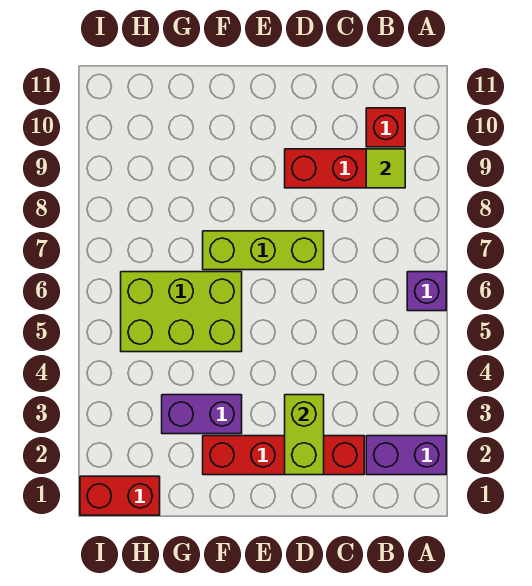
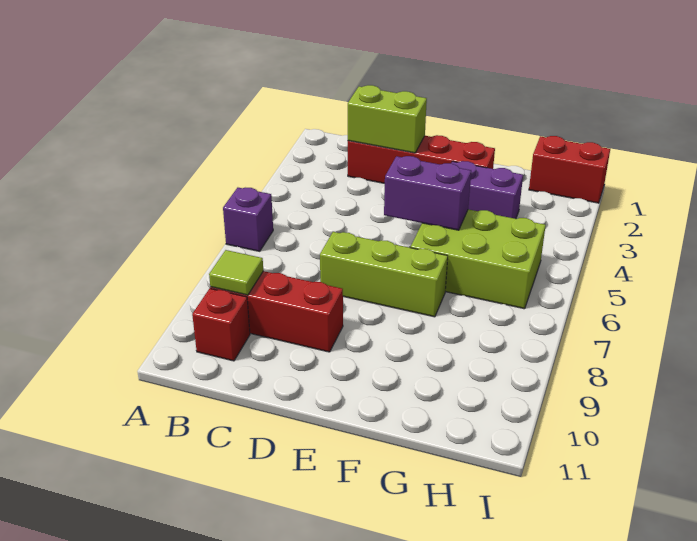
purple 1x2 brick [366,436,446,475] -> purple 1x2 brick moved to [384,156,471,230]
lime 1x2 brick [285,395,324,475] -> lime 1x2 brick turned to [348,85,427,153]

